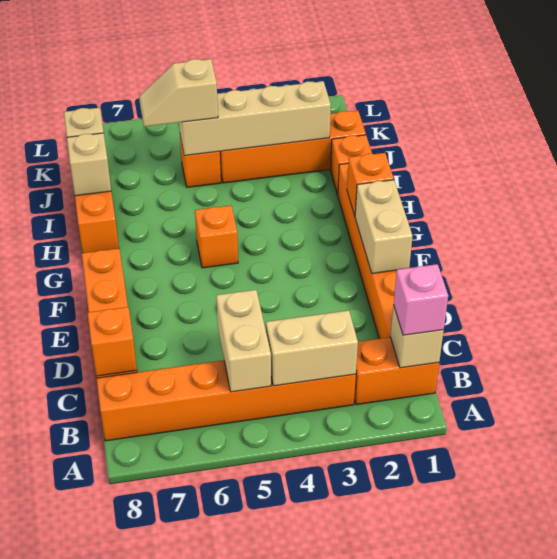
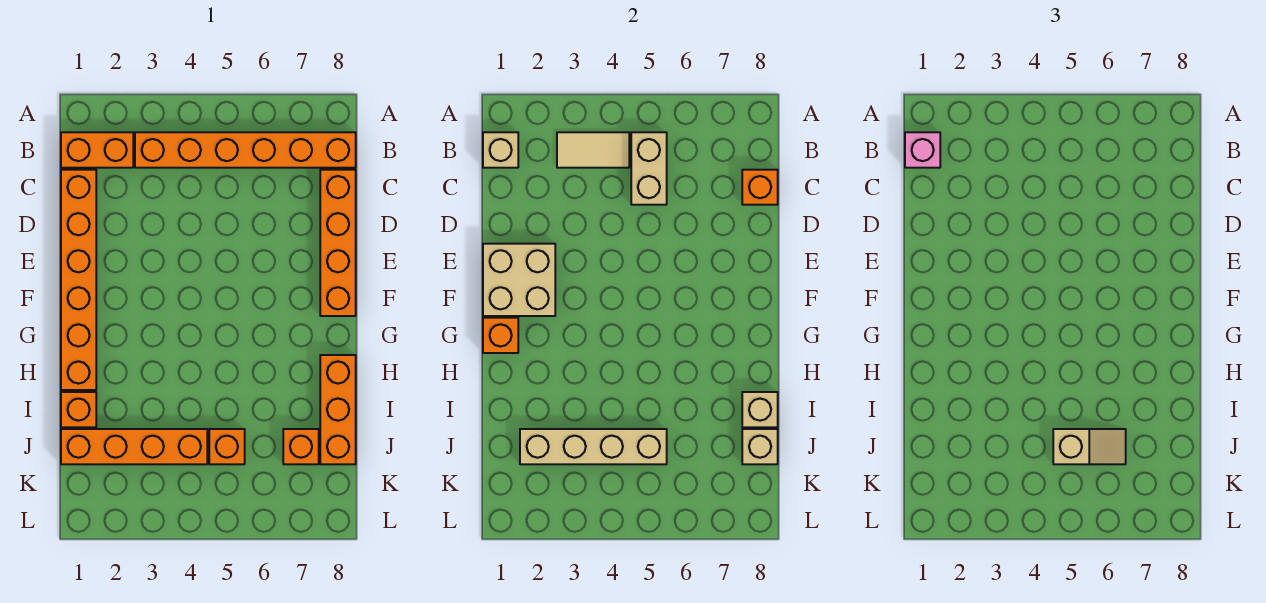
tan 1x2 brick [266,310,358,386] -> tan 1x2 tile [557,132,629,168]
tan 1x2 brick [355,180,413,273] -> tan 2x2 brick [483,244,555,316]
orange 1x1 brick [195,205,238,268] -> orange 1x1 brick moved to [283,429,319,464]

